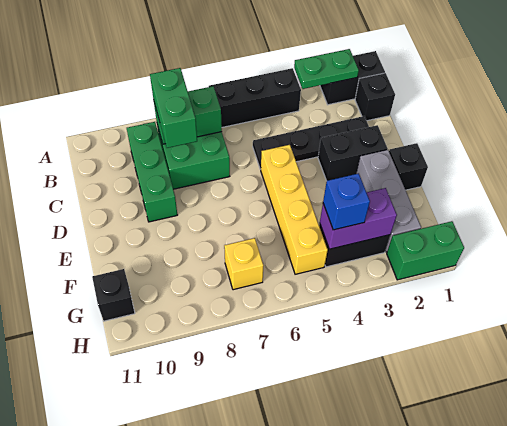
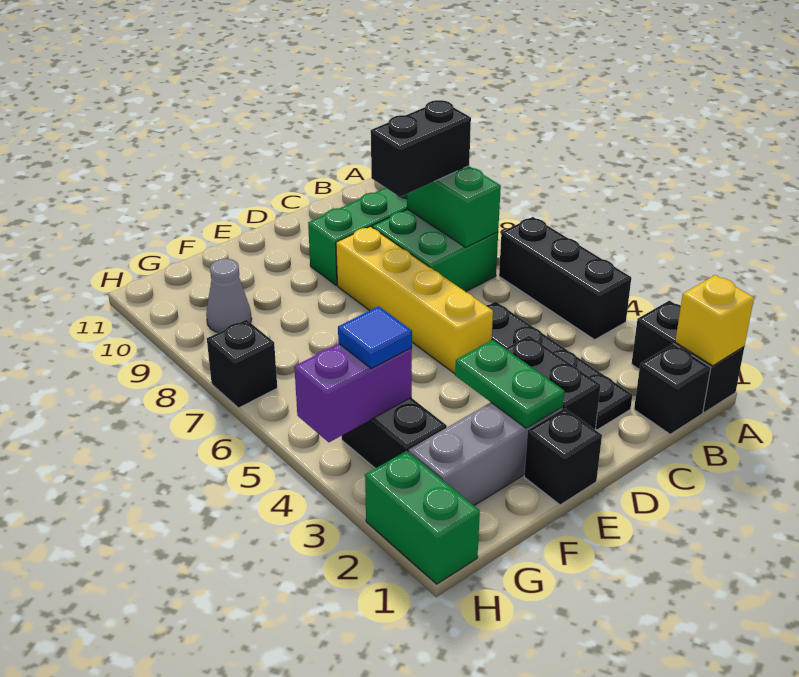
green 1x2 plate [294,49,359,89] -> green 1x2 plate moved to [455,340,565,428]
green 1x2 brick [150,68,197,148] -> black 1x2 brick [371,100,471,197]
yellow 1x4 brick [260,145,328,274] -> yellow 1x4 brick turned to [336,227,493,374]
purple 1x2 brick [320,188,397,249] -> purple 1x2 brick turned to [294,344,412,442]
blue 1x1 brick [323,173,370,230] -> blue 1x1 tile [338,306,412,369]
yellow 1x1 brick [224,238,264,290] -> yellow 1x1 brick moved to [675,275,754,366]
none -> grey 1x1 cone [206,259,252,333]
black 1x1 brick [92,269,135,321] -> black 1x1 brick moved to [207,320,277,408]

